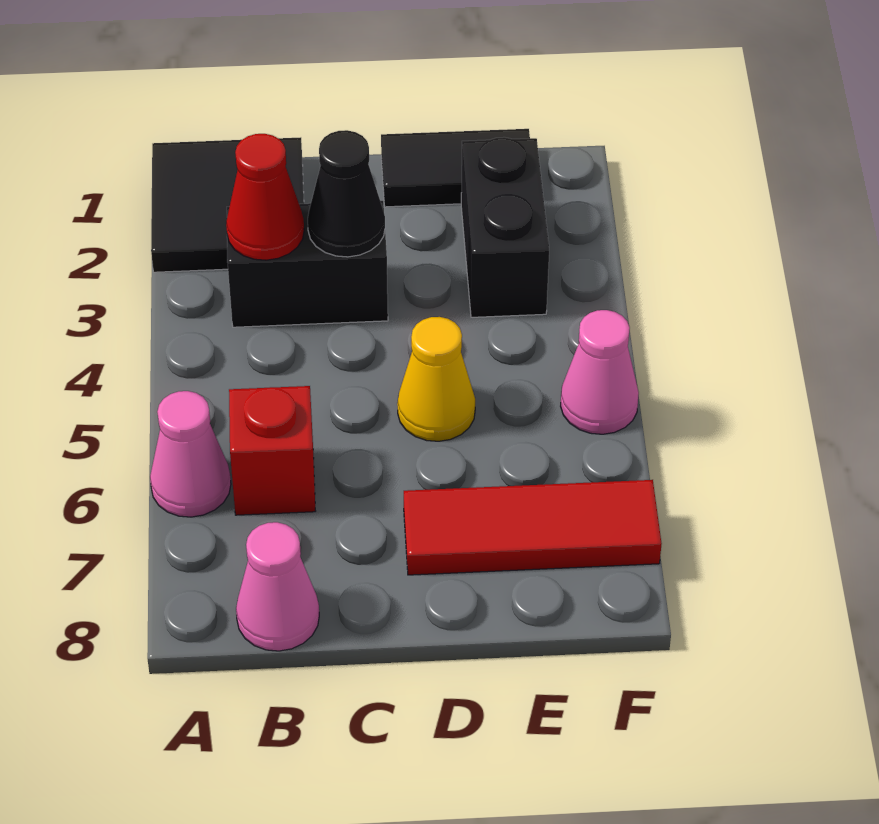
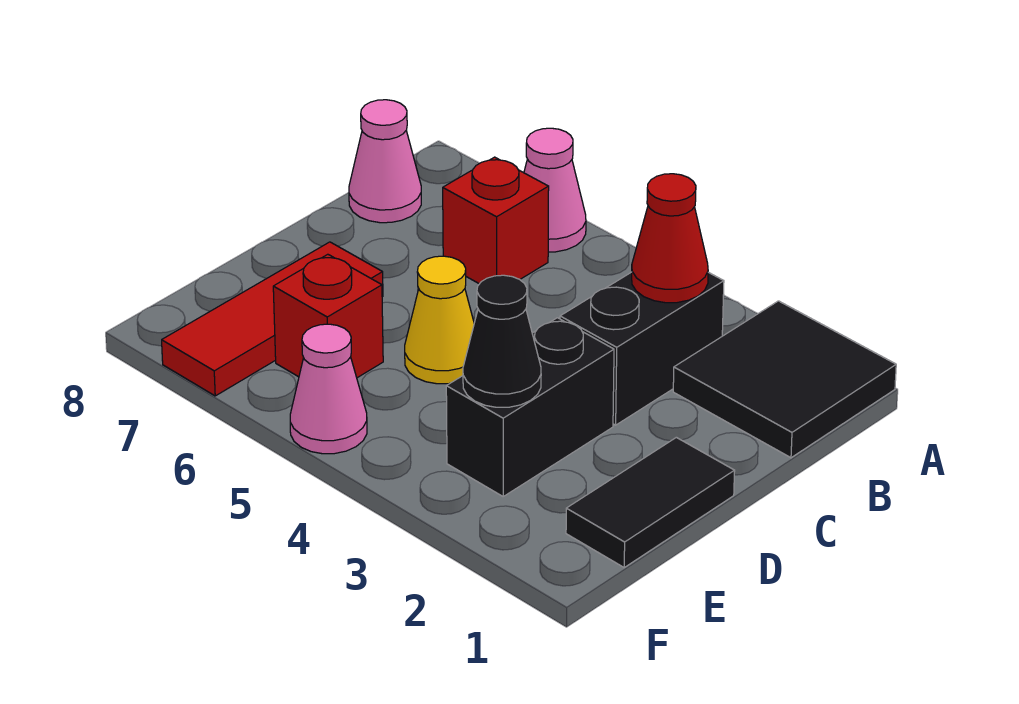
black 1x1 cone [308,130,385,257] -> black 1x1 cone moved to [463,275,541,407]
black 1x2 brick [461,137,549,317] -> black 1x2 brick turned to [446,318,614,496]
none -> red 1x1 brick [273,254,383,378]

